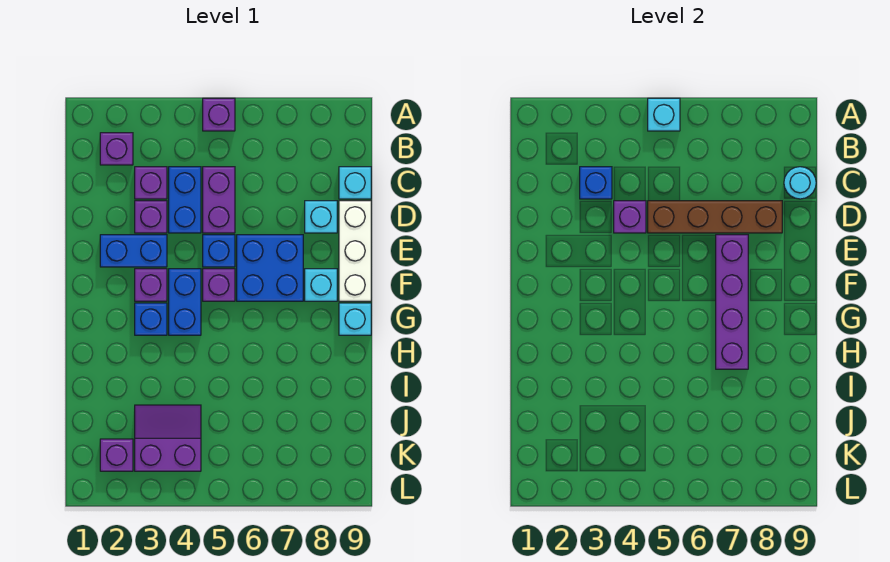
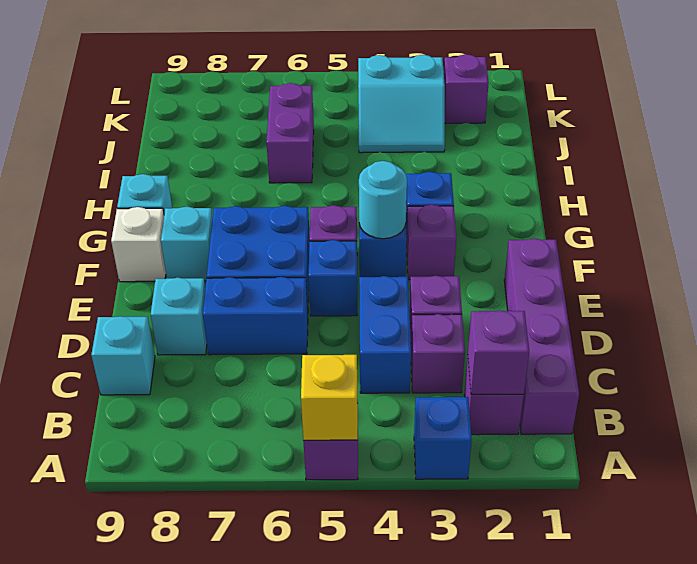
cyan 1x1 brick [648,98,680,131] -> yellow 1x1 brick [301,355,358,440]
blue 1x1 brick [580,167,612,199] -> blue 1x1 brick moved to [414,397,472,479]
purple 1x2 brick [203,167,235,233] -> purple 1x2 brick moved to [266,83,314,183]
cyan 1x1 round brick [784,167,816,199] -> cyan 1x1 round brick moved to [359,161,407,239]
purple 1x1 brick [614,201,646,233] -> purple 1x1 brick moved to [468,310,529,394]
brown 1x4 brick [648,201,782,233] -> none
white 1x3 brick [339,201,371,301] -> white 1x1 brick [111,207,166,282]
blue 1x2 brick [100,235,167,267] -> blue 1x2 brick moved to [203,277,308,355]
purple 1x4 brick [716,235,748,369] -> purple 1x4 brick moved to [504,238,579,434]
purple 2x2 slope [135,405,201,471] -> cyan 2x2 slope [358,55,445,153]

